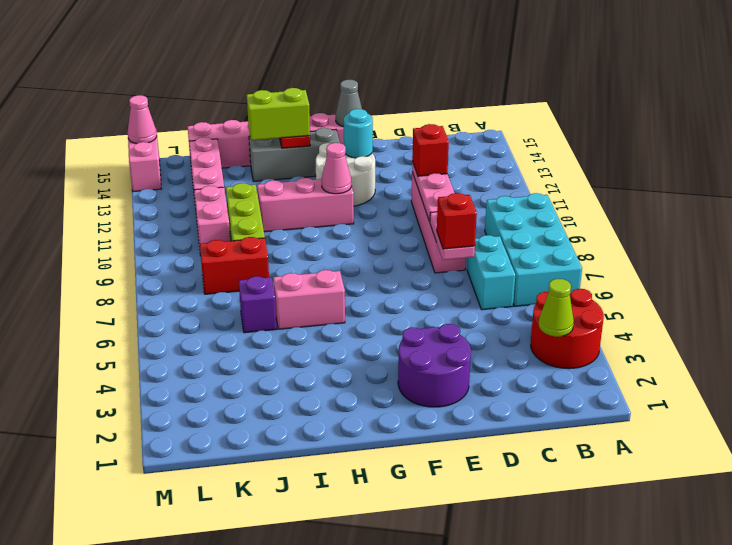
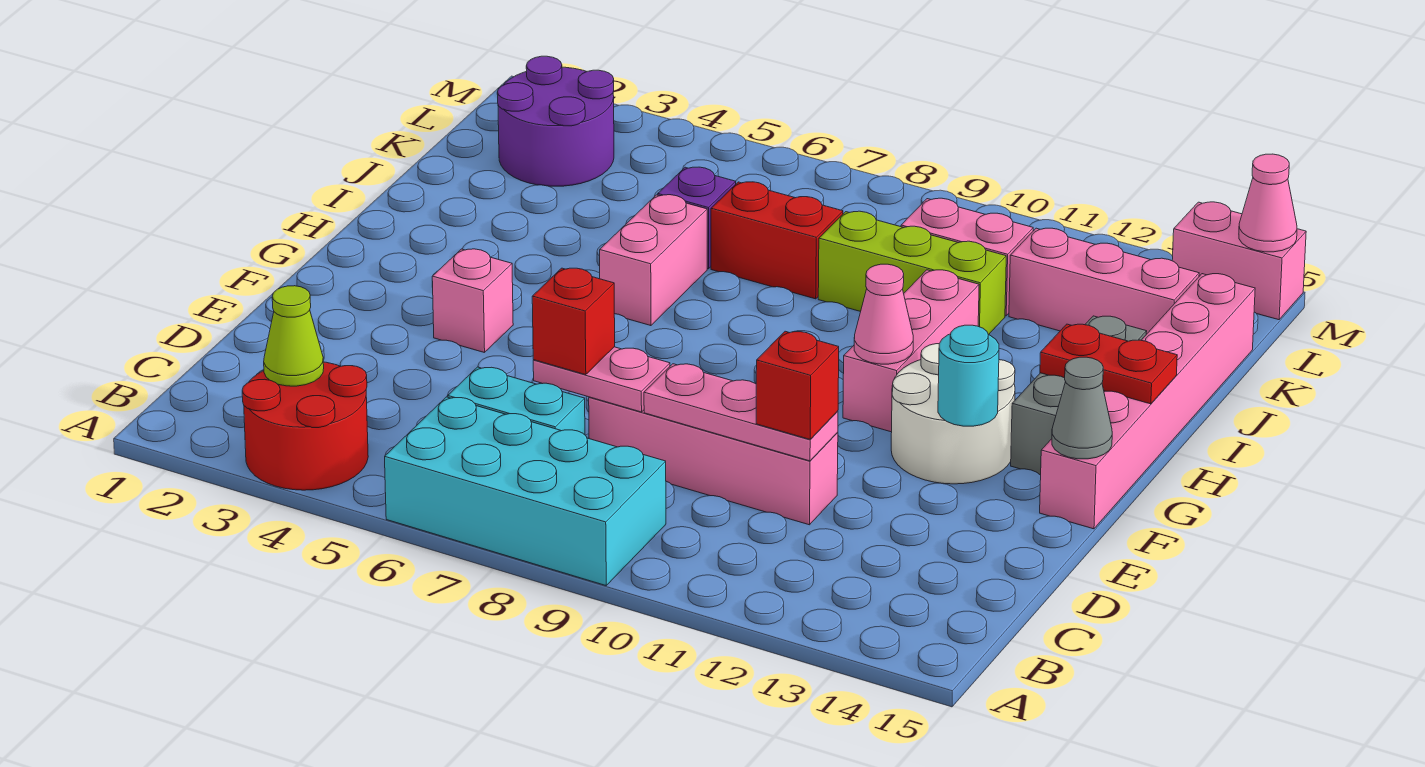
purple 2x2 round brick [398,324,471,407] -> purple 2x2 round brick moved to [497,56,614,186]
none -> pink 1x1 brick [432,249,513,353]
lime 1x2 brick [247,88,310,140] -> none
red 1x2 brick [200,237,269,294] -> red 1x2 brick turned to [711,182,843,299]

